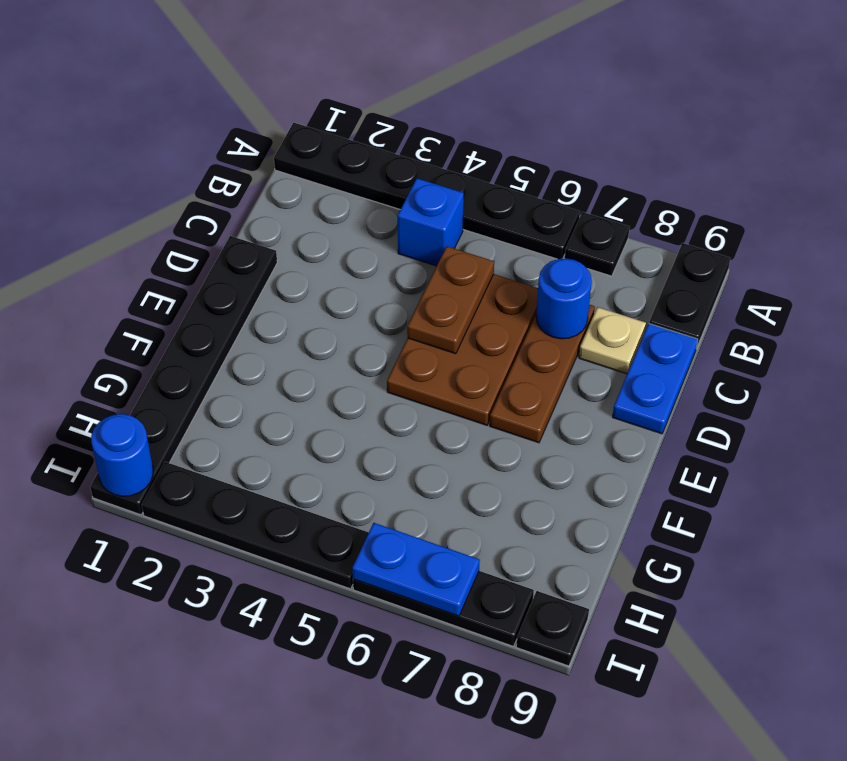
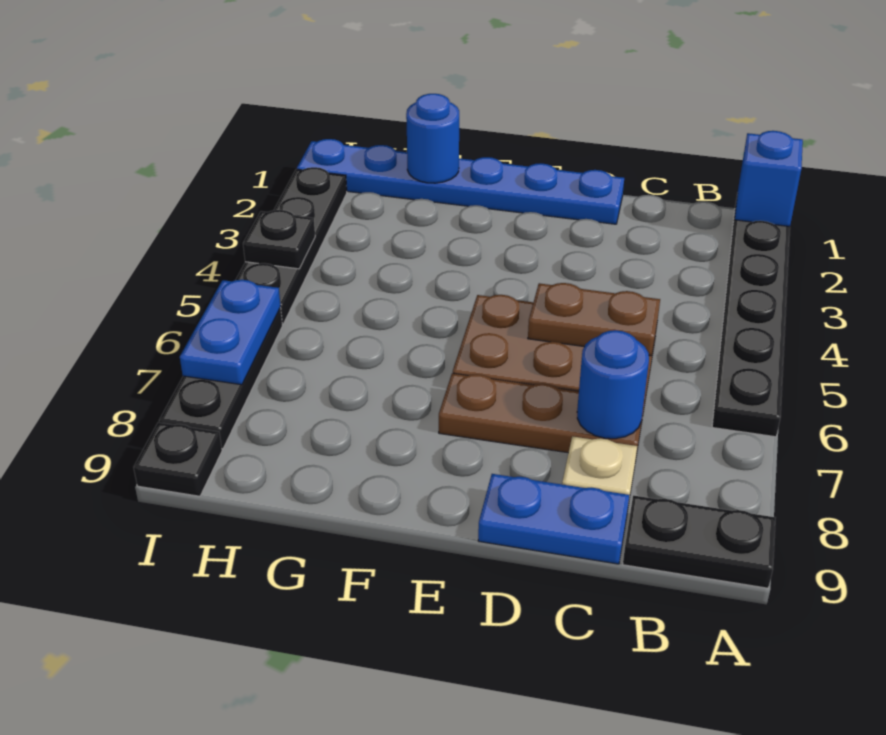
black 1x1 plate [565,212,630,276] -> black 1x1 plate moved to [243,210,315,269]
blue 1x1 brick [398,178,464,266] -> blue 1x1 brick moved to [735,131,803,227]
black 1x6 plate [90,236,277,515] -> blue 1x6 plate [297,139,624,224]
blue 1x1 round brick [91,414,153,496] -> blue 1x1 round brick moved to [406,94,459,183]

